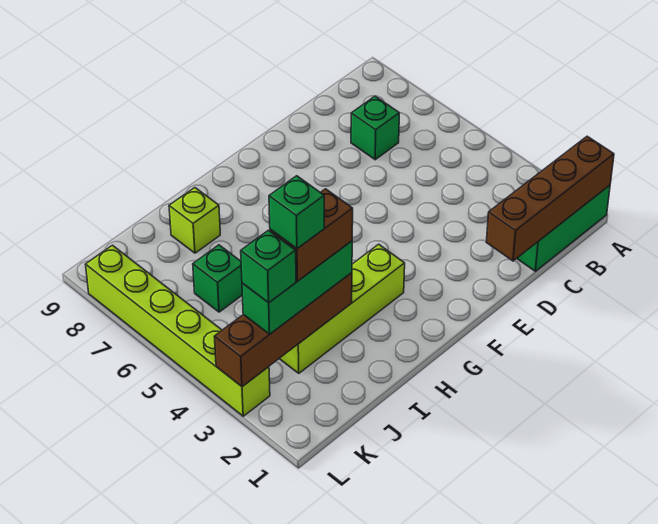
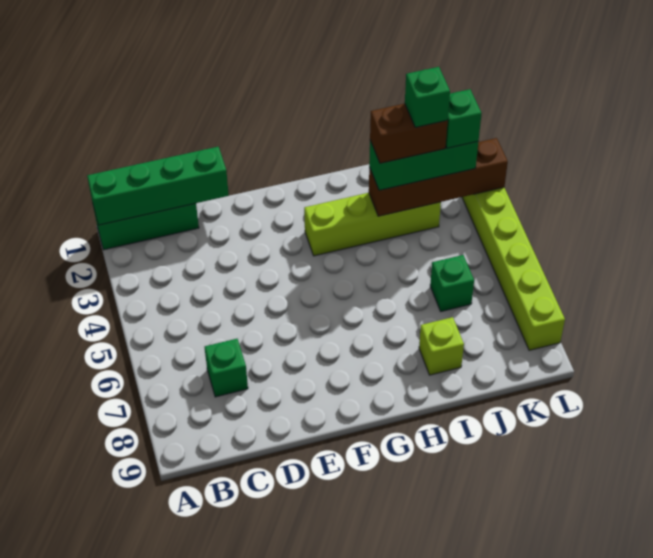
brown 1x4 brick [486,136,614,261] -> green 1x4 brick [87,147,229,225]

